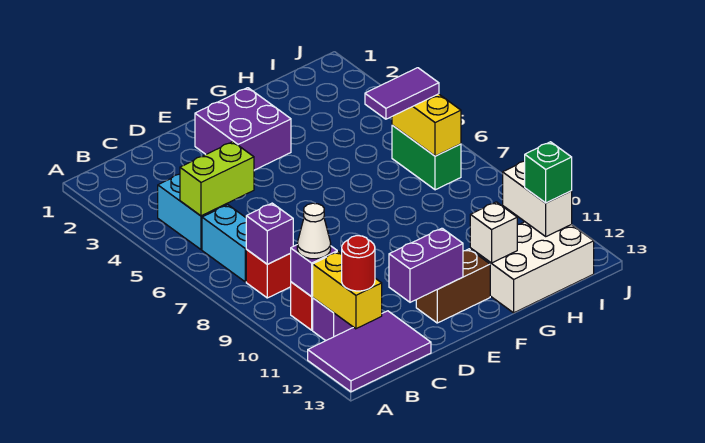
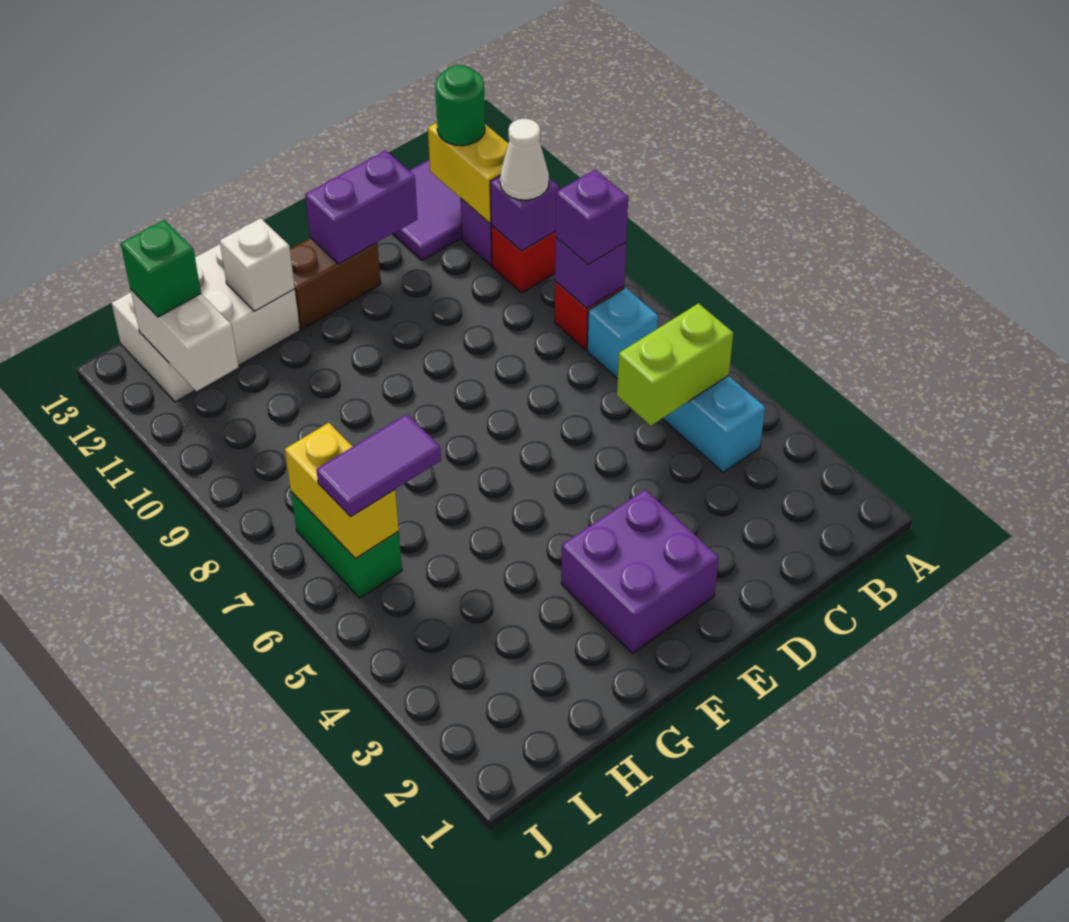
cyan 1x2 brick [202,205,247,282] -> cyan 1x1 brick [587,288,658,379]
none -> purple 1x1 brick [556,170,628,265]
red 1x1 round brick [342,236,375,291] -> green 1x1 round brick [435,65,485,146]

